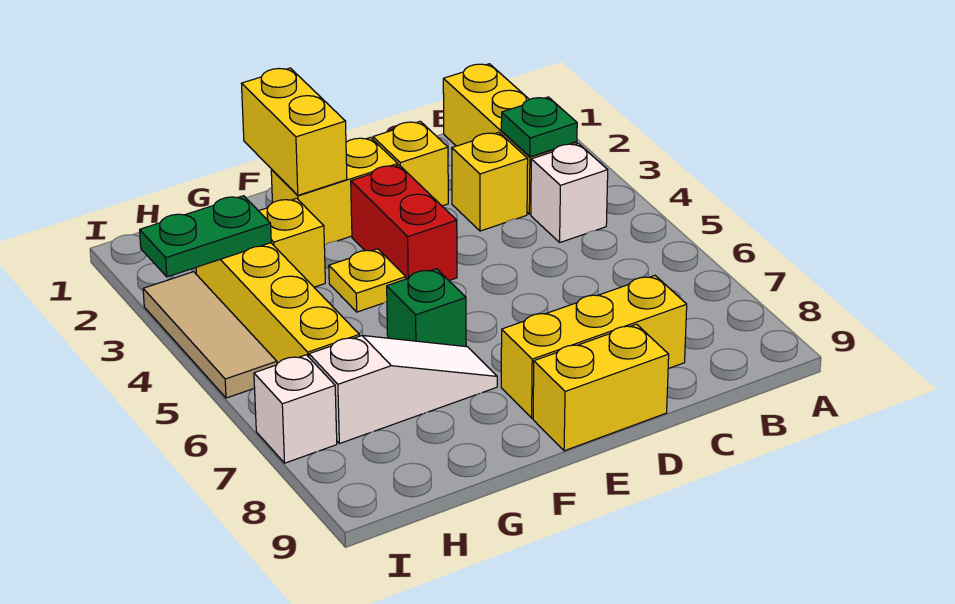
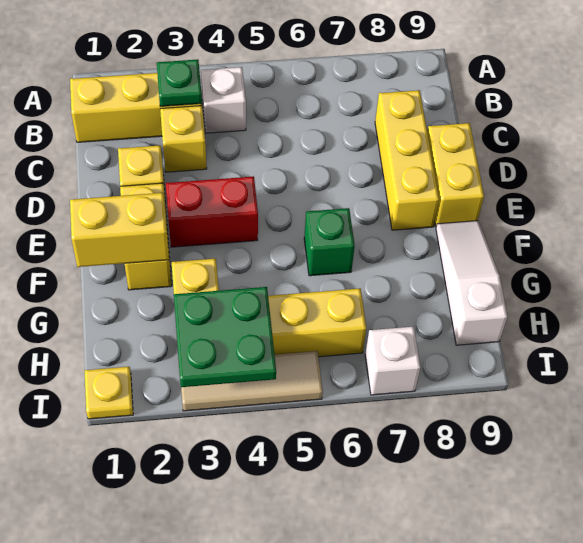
yellow 1x1 plate [329,249,406,312] -> yellow 1x1 plate moved to [84,367,133,419]
white 1x3 slope [309,336,497,444] -> white 1x3 slope moved to [436,221,507,345]
green 1x2 plate [140,196,271,277] -> green 2x2 plate [174,287,276,387]

